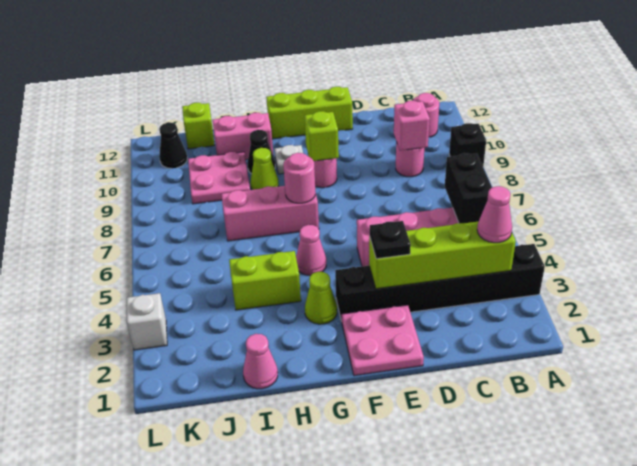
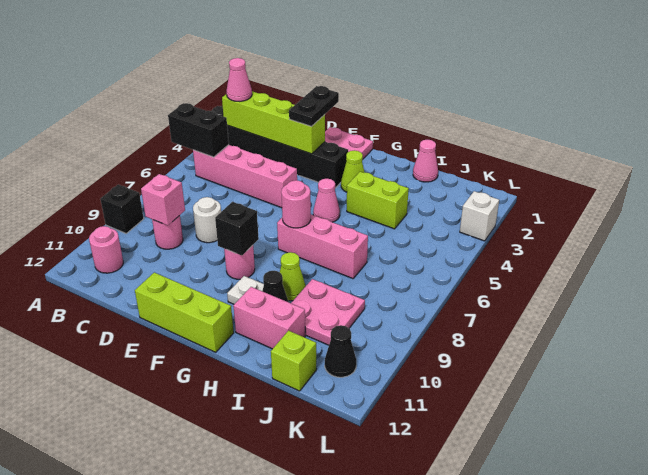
black 1x2 brick [445,153,492,223] -> black 1x2 brick turned to [168,103,229,157]
none -> white 1x1 round brick [193,197,221,243]
black 1x1 plate [370,221,411,259] -> black 1x2 plate [289,86,339,127]
lime 1x1 brick [304,111,339,161] -> black 1x1 brick [215,202,259,255]

